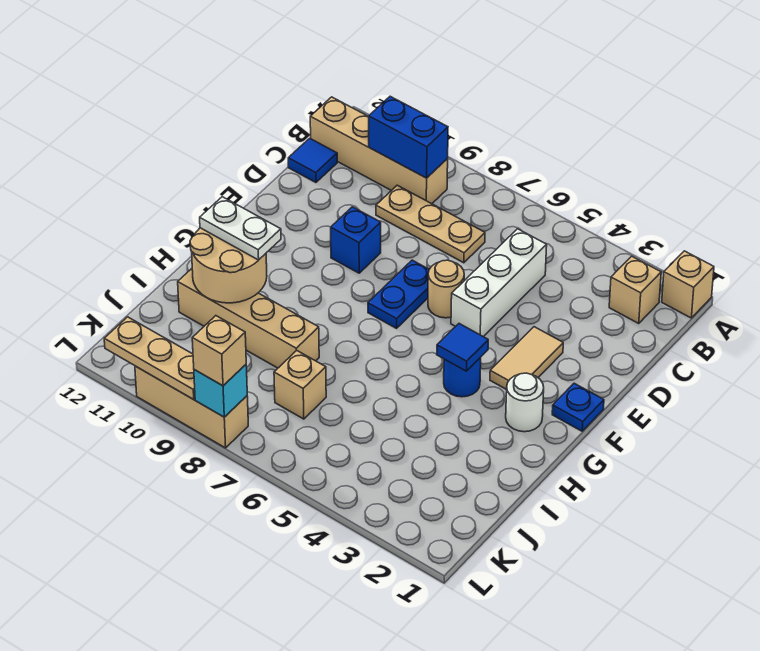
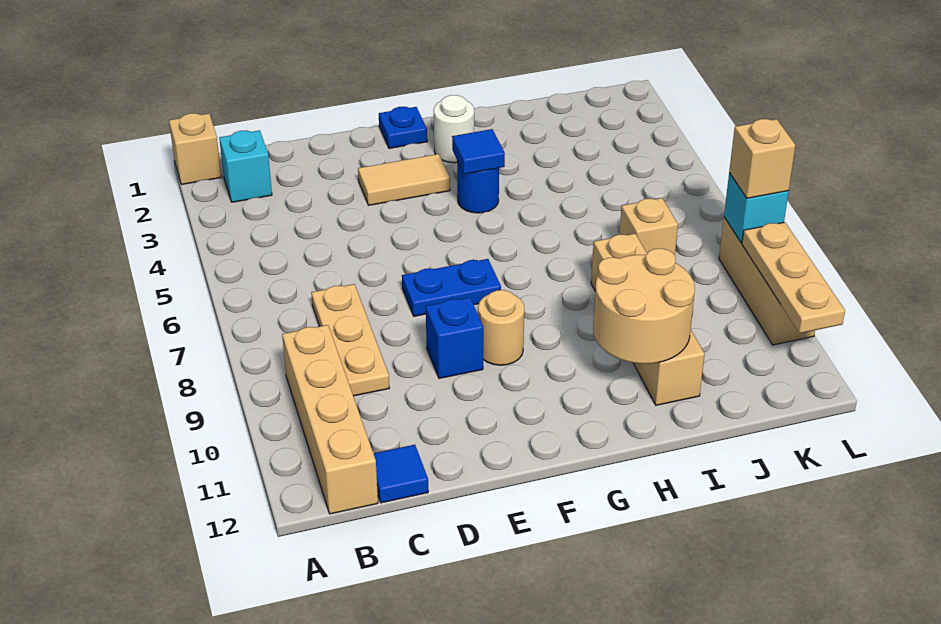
tan 1x1 brick [609,256,661,323] -> cyan 1x1 brick [219,130,272,202]
blue 1x2 brick [369,96,448,178] -> none
white 1x3 brick [451,229,547,337] -> none
tan 1x1 round brick [428,260,464,318] -> tan 1x1 round brick moved to [478,290,524,365]
white 1x2 plate [200,197,281,260] -> none

